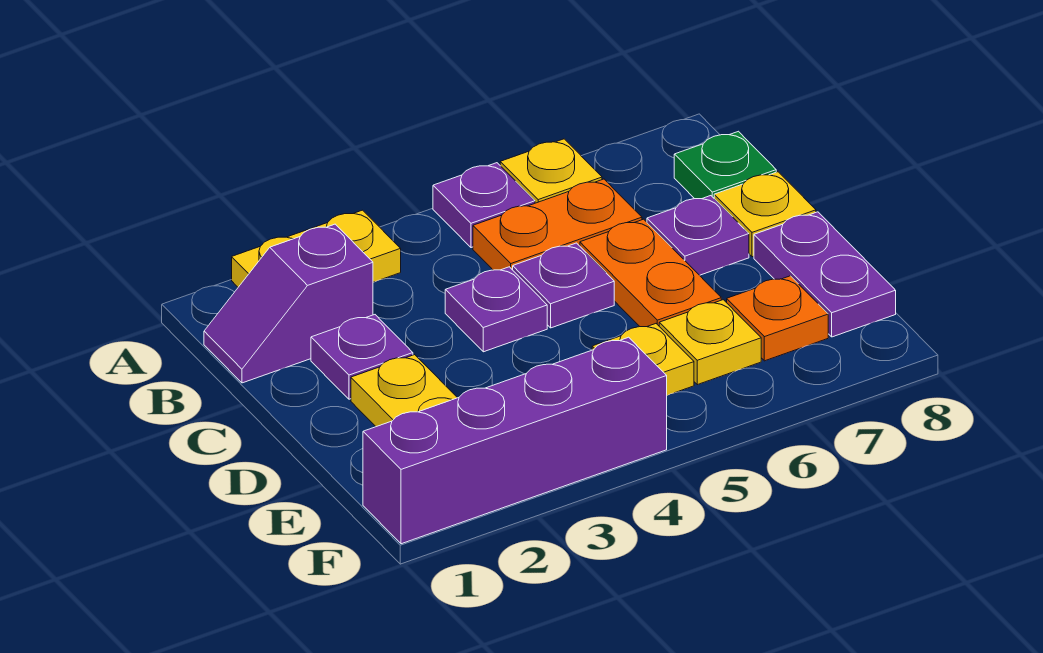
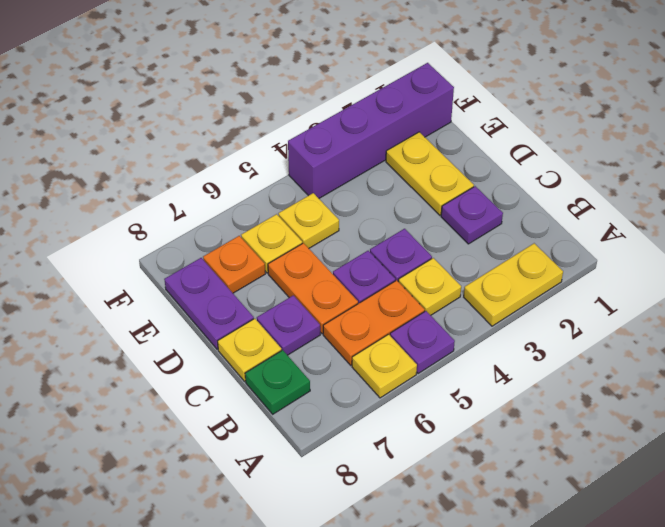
purple 1x2 slope [204,224,373,383] -> none
none -> yellow 1x1 plate [398,258,461,315]

